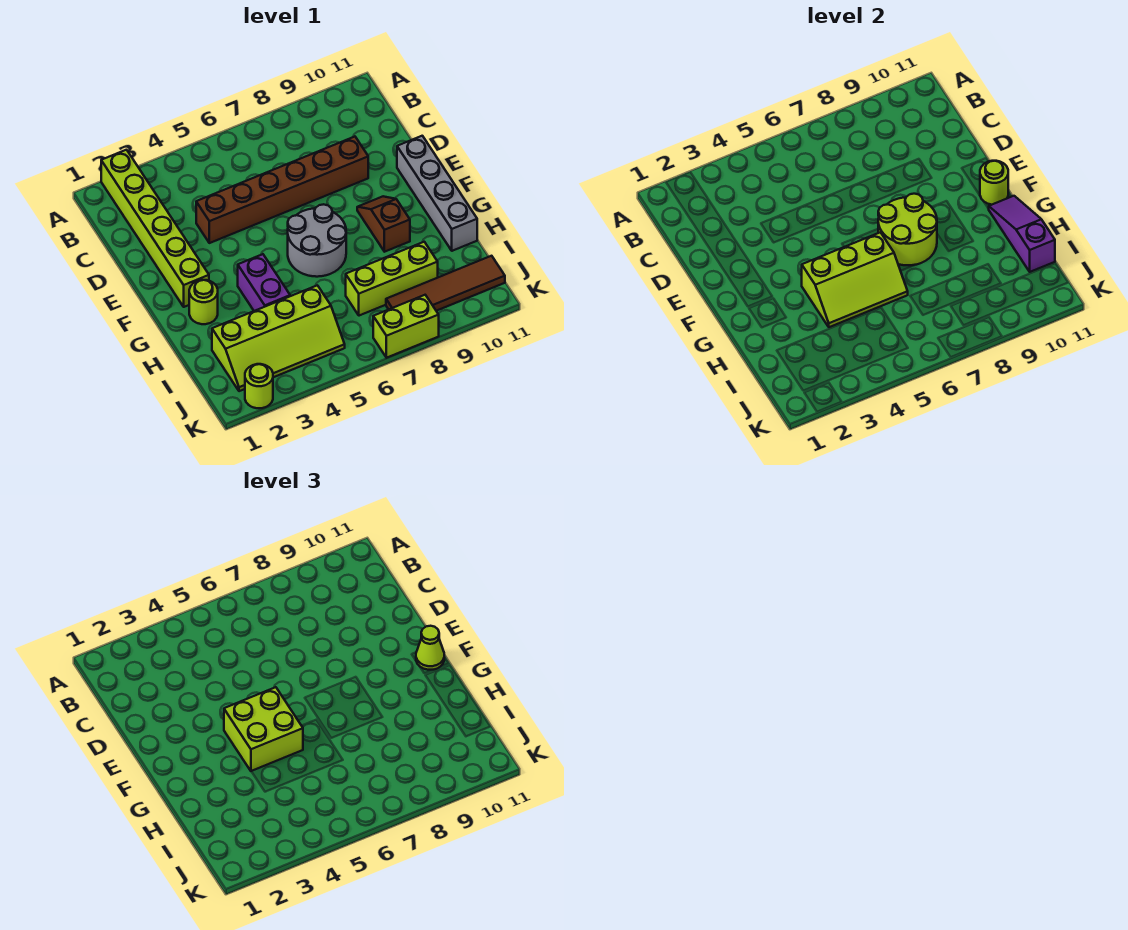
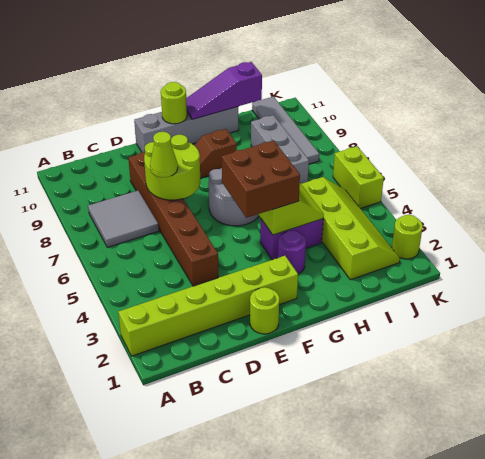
none -> grey 2x2 tile [88,191,159,247]
lime 2x2 brick [224,687,303,771] -> brown 2x2 brick [222,140,300,218]
lime 2x2 round brick [878,194,937,265] -> lime 2x2 round brick moved to [144,134,200,200]
lime 1x1 cone [416,626,444,670] -> lime 1x1 cone moved to [150,132,178,177]
lime 1x1 round brick [189,280,218,324] -> lime 1x1 round brick moved to [250,287,279,334]
none -> purple 1x1 round brick [278,230,306,274]
lime 1x3 brick [346,242,438,316] -> grey 1x3 brick [251,115,309,184]
brown 1x4 tile [386,256,505,311] -> grey 1x4 tile [252,97,319,164]
lime 1x2 brick [373,295,439,358] -> lime 1x2 brick moved to [333,146,384,208]

